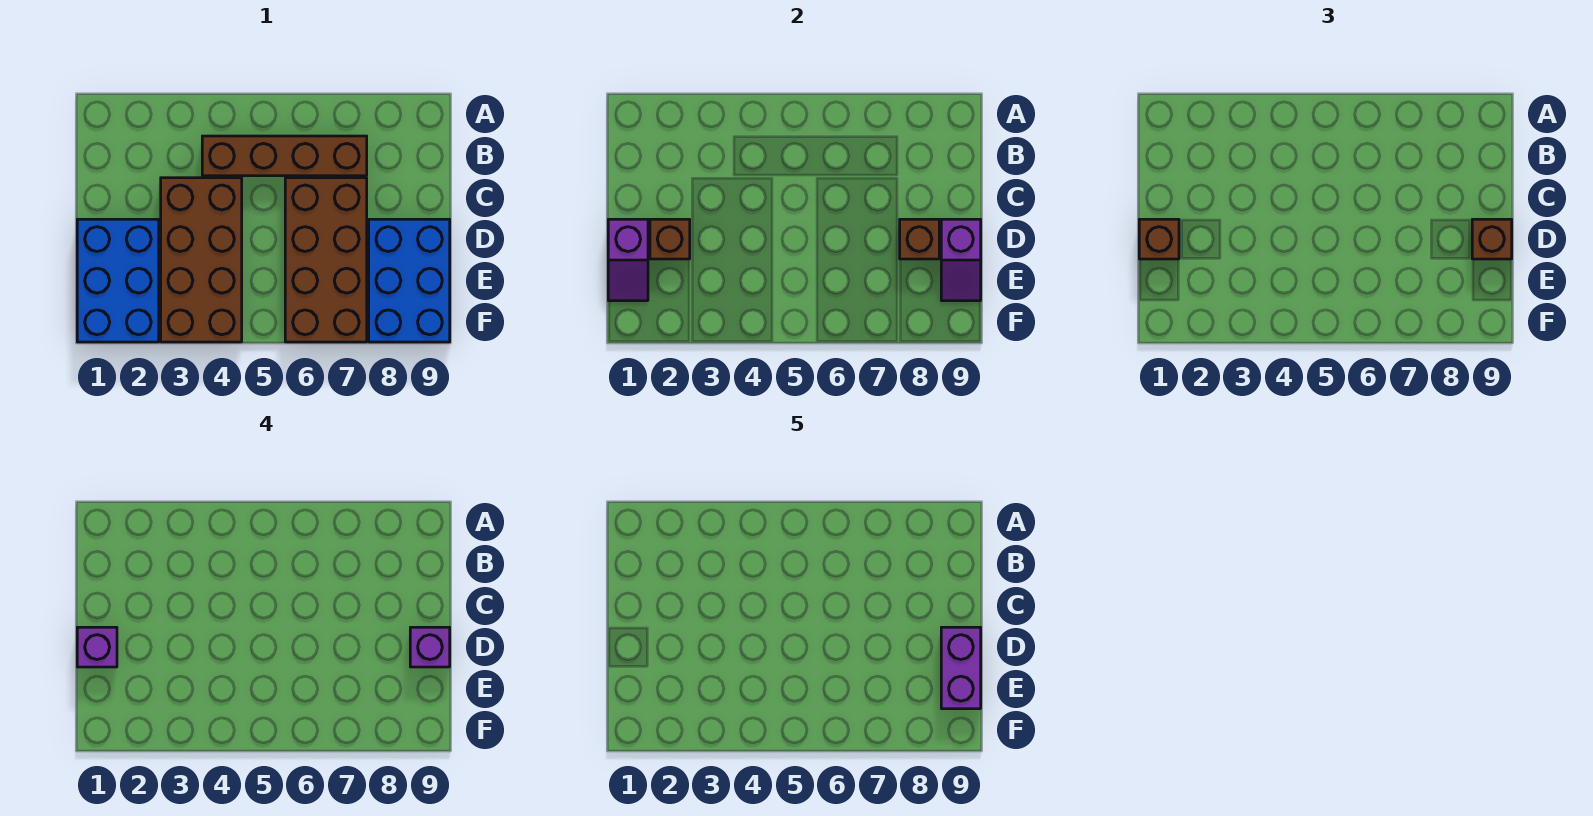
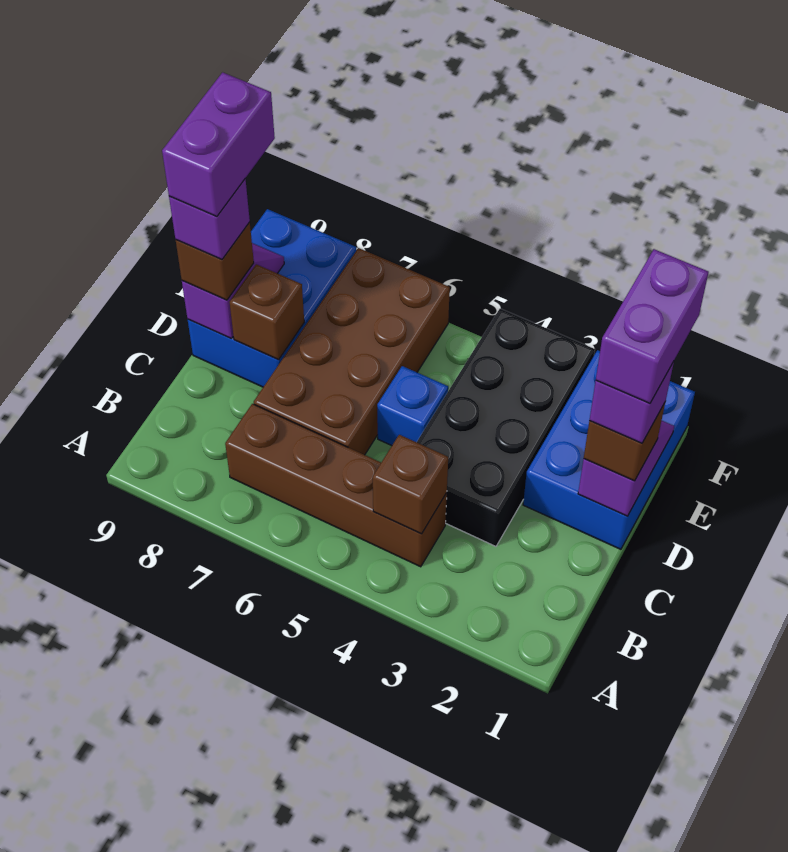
brown 2x4 brick [161,178,242,342] -> black 2x4 brick [417,309,595,546]
none -> purple 1x2 brick [596,249,708,404]
brown 1x1 brick [650,219,690,259] -> brown 1x1 brick moved to [373,435,448,534]
none -> blue 1x1 brick [377,366,448,446]

